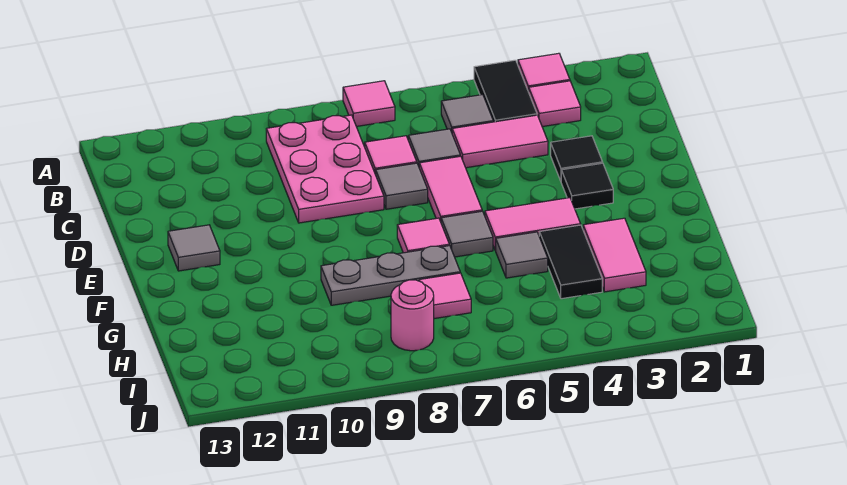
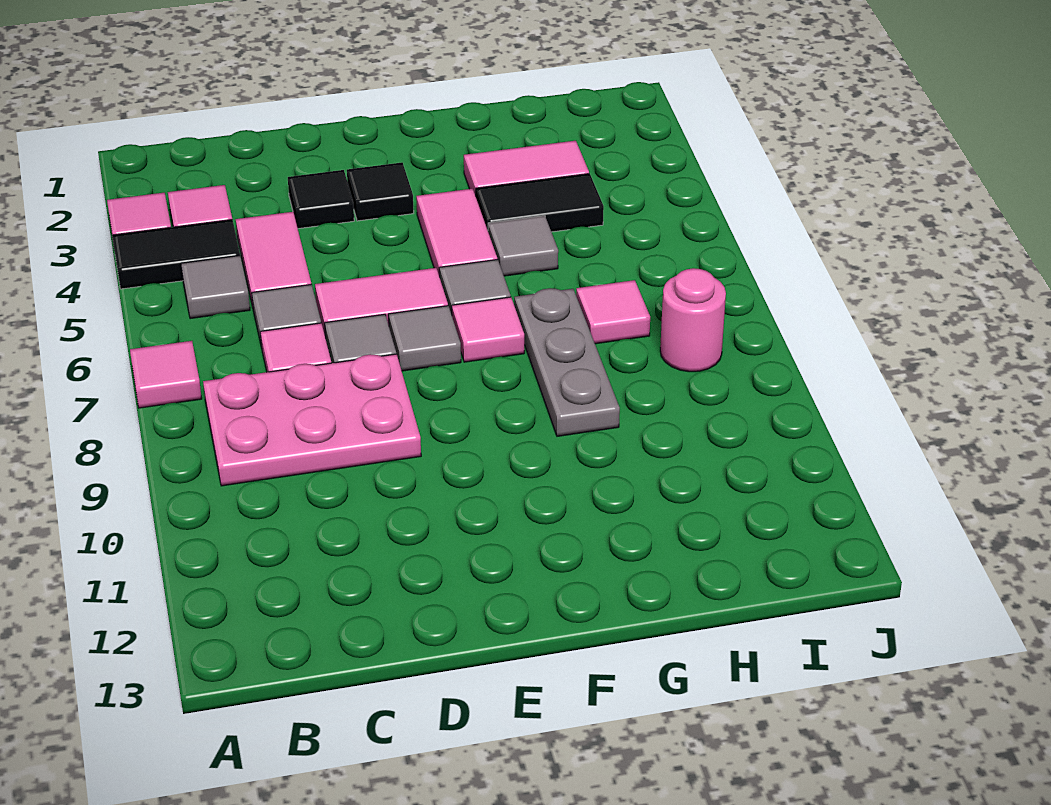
grey 1x1 tile [168,225,220,271] -> grey 1x1 tile moved to [388,306,461,371]

